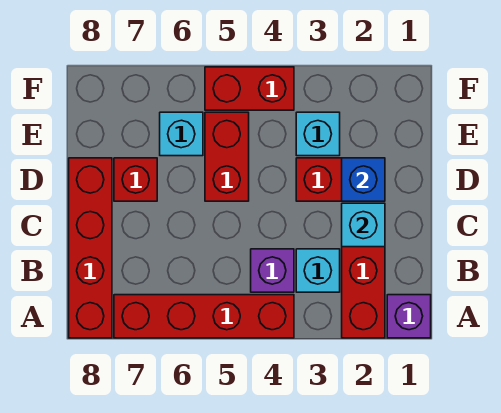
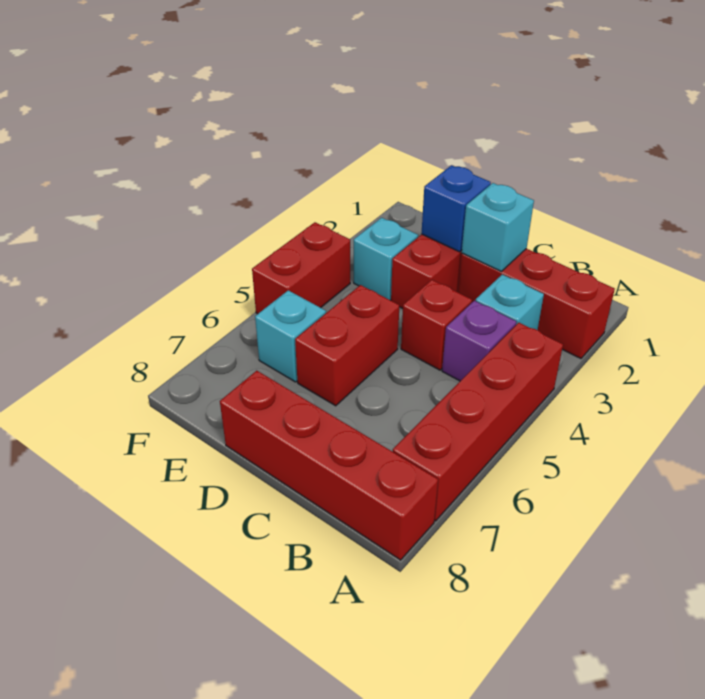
purple 1x1 brick [387,295,431,338] -> none
red 1x2 brick [205,112,249,201] -> red 1x2 brick turned to [295,285,399,406]
red 1x1 brick [114,158,157,201] -> red 1x1 brick moved to [401,280,472,370]

